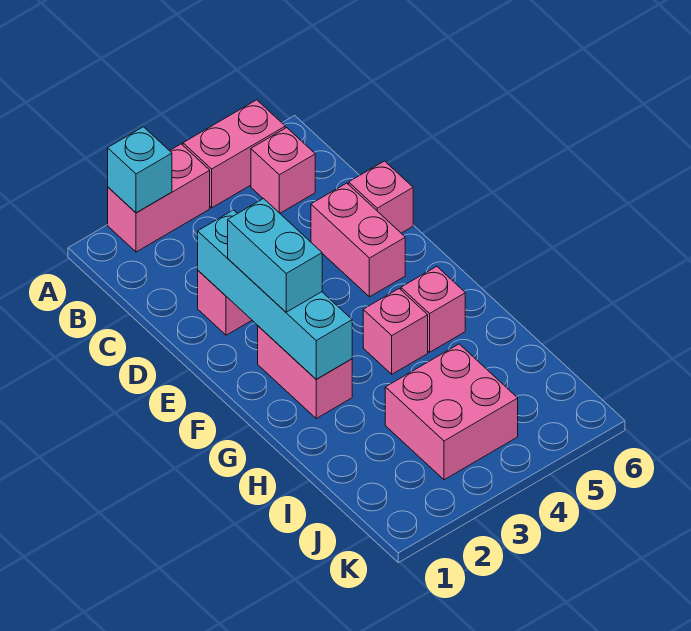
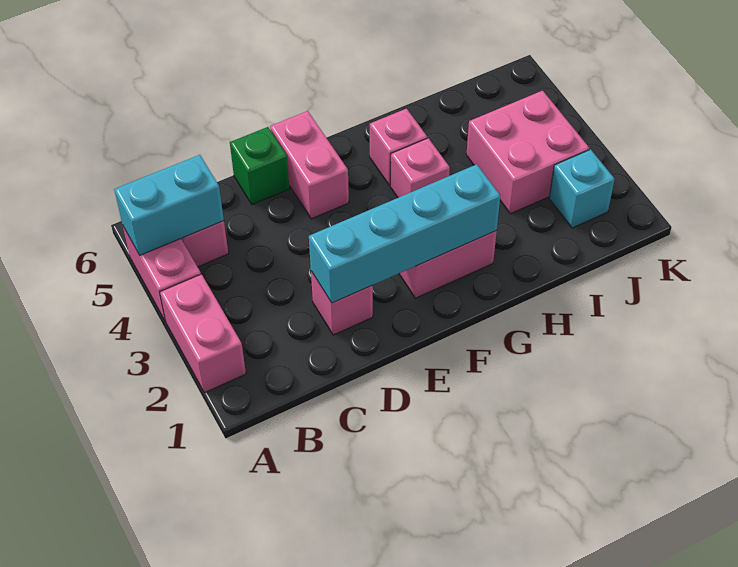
cyan 1x1 brick [108,127,172,213] -> cyan 1x1 brick moved to [549,149,615,228]
pink 1x2 brick [311,183,405,297] -> pink 1x2 brick turned to [270,111,349,219]
pink 1x1 brick [349,161,413,233] -> green 1x1 brick [230,127,290,204]
cyan 1x2 brick [228,199,322,312] -> cyan 1x2 brick moved to [114,155,224,255]

